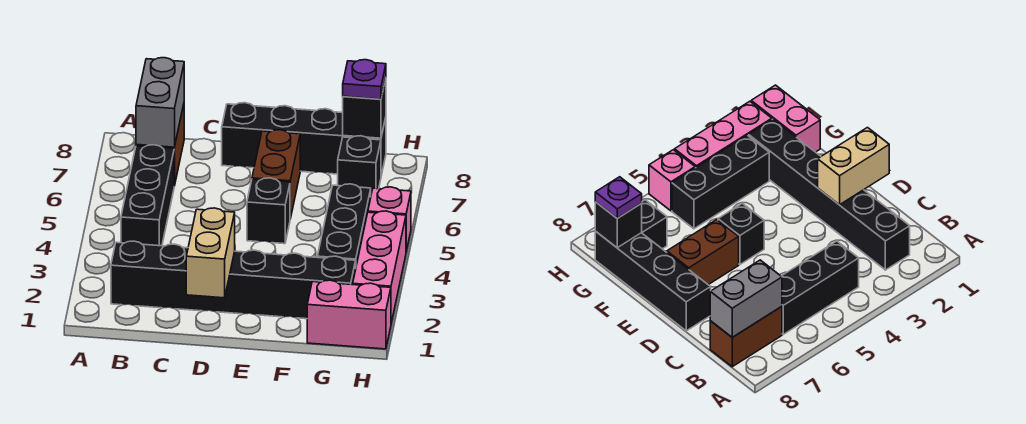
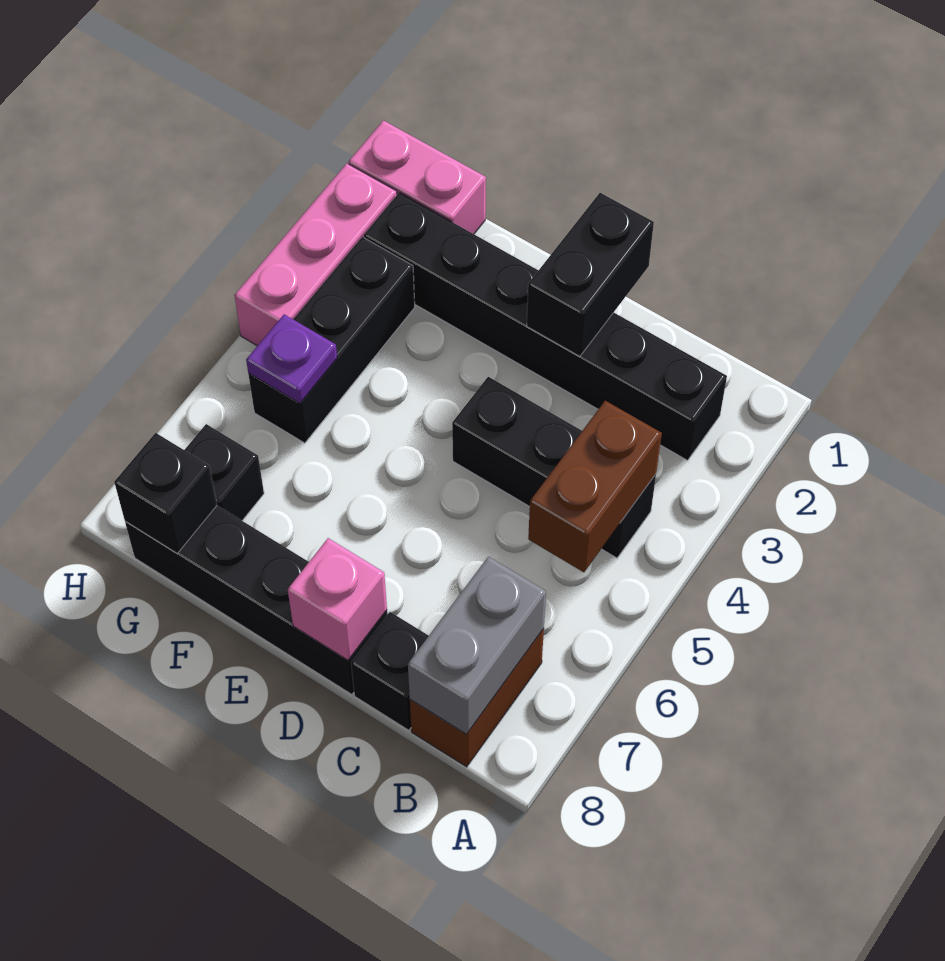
black 1x3 brick [121,145,174,246] -> black 1x3 brick turned to [452,377,656,558]
tan 1x2 brick [186,208,235,298] -> black 1x2 brick [527,193,654,356]
black 1x1 brick [247,178,290,244] -> black 1x1 brick moved to [351,612,429,730]
brown 1x2 brick [252,130,300,219] -> brown 1x2 brick moved to [528,401,662,572]
purple 1x1 plate [343,60,386,99] -> purple 1x1 plate moved to [246,314,337,404]
pink 1x1 brick [368,187,411,251] -> pink 1x1 brick moved to [288,538,387,660]

